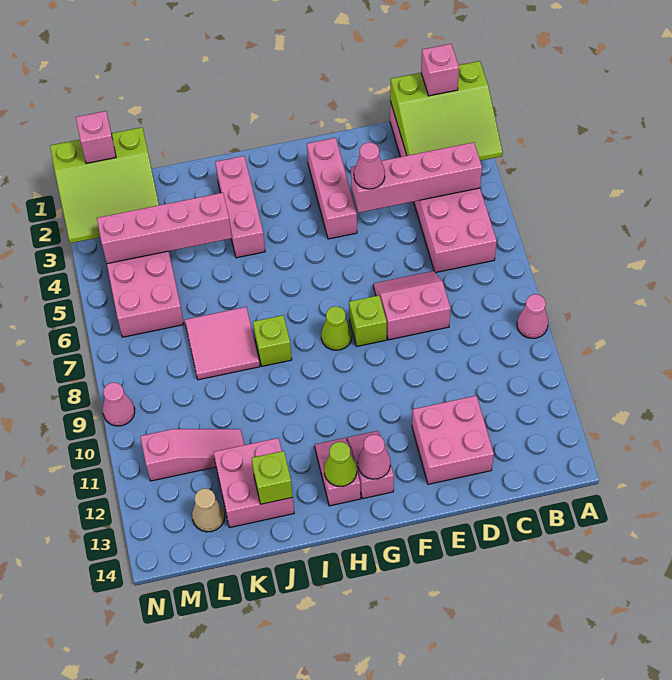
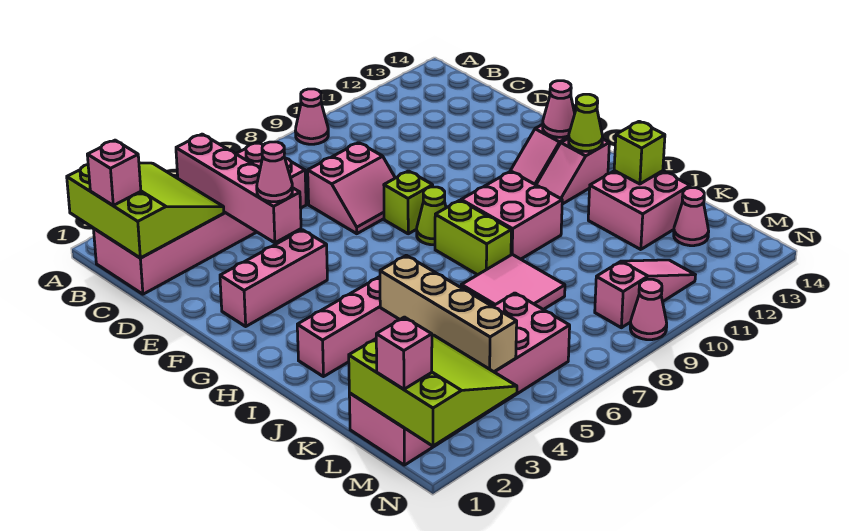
pink 2x2 slope [373,271,451,340] -> pink 2x2 slope turned to [308,143,395,234]
pink 2x2 brick [412,396,494,484] -> pink 2x2 brick moved to [461,171,562,259]
lime 1x1 brick [253,315,292,366] -> lime 1x2 brick [435,200,511,275]
pink 1x4 brick [97,193,232,264] -> tan 1x4 brick [380,255,517,372]
pink 1x3 slope [140,429,244,481] -> pink 1x3 slope turned to [595,260,695,328]
tan 1x1 cone [192,489,225,532] -> pink 1x1 cone [674,188,709,246]

